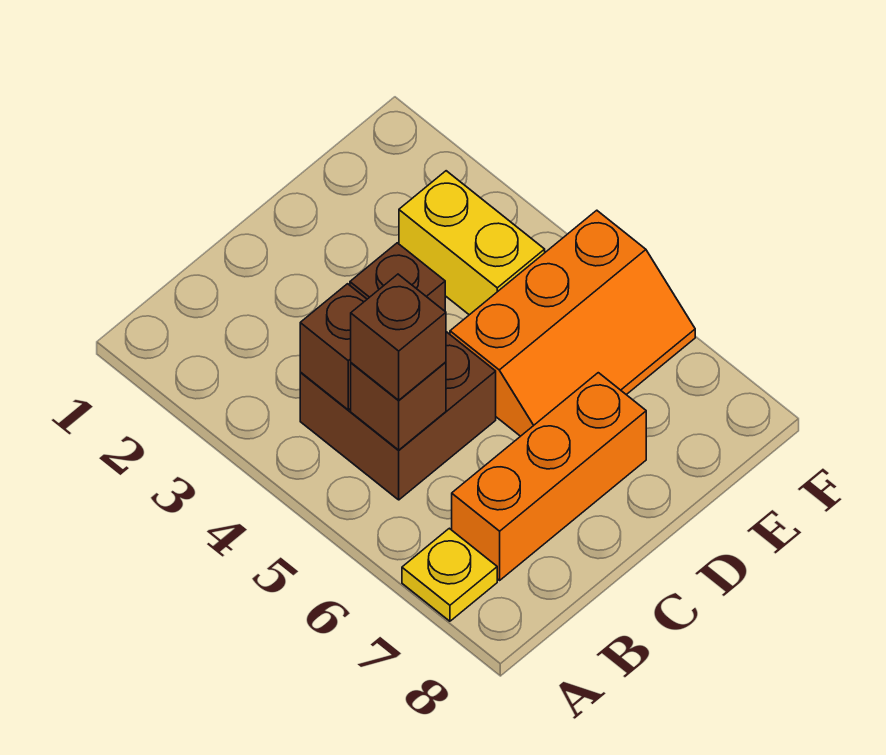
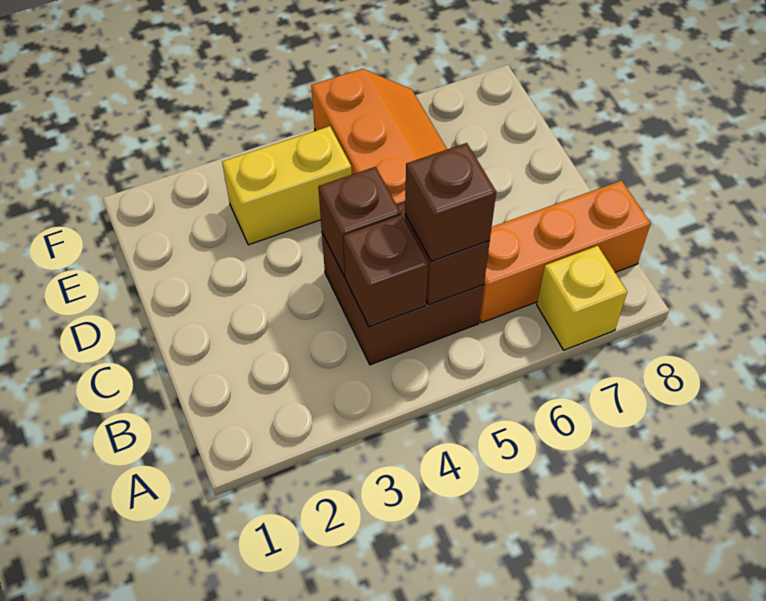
yellow 1x1 plate [402,528,497,621] -> yellow 1x1 brick [537,246,627,350]
orange 1x3 brick [452,373,646,580] -> orange 1x3 brick turned to [479,181,651,323]

